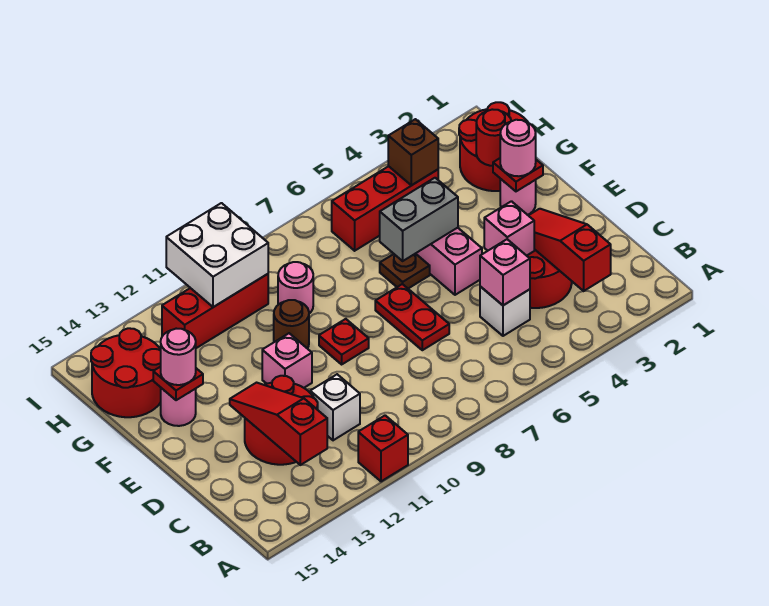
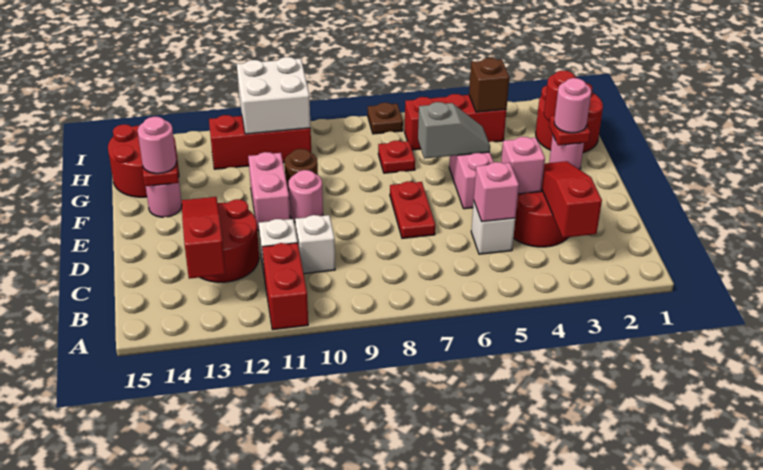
red 1x1 brick [358,415,408,481] -> red 1x2 brick [262,243,308,330]
none -> white 1x1 brick [295,215,335,274]
red 1x1 plate [319,319,369,364] -> red 1x1 plate moved to [378,140,415,173]
pink 1x1 brick [262,333,312,388] -> pink 1x2 brick [248,152,290,230]
grey 1x2 brick [380,178,458,261] -> grey 1x2 slope [418,102,490,159]
brown 1x1 plate [380,253,430,288] -> brown 1x1 plate moved to [368,103,403,134]
pink 1x1 round brick [278,262,313,313] -> pink 1x1 round brick moved to [289,170,323,222]

